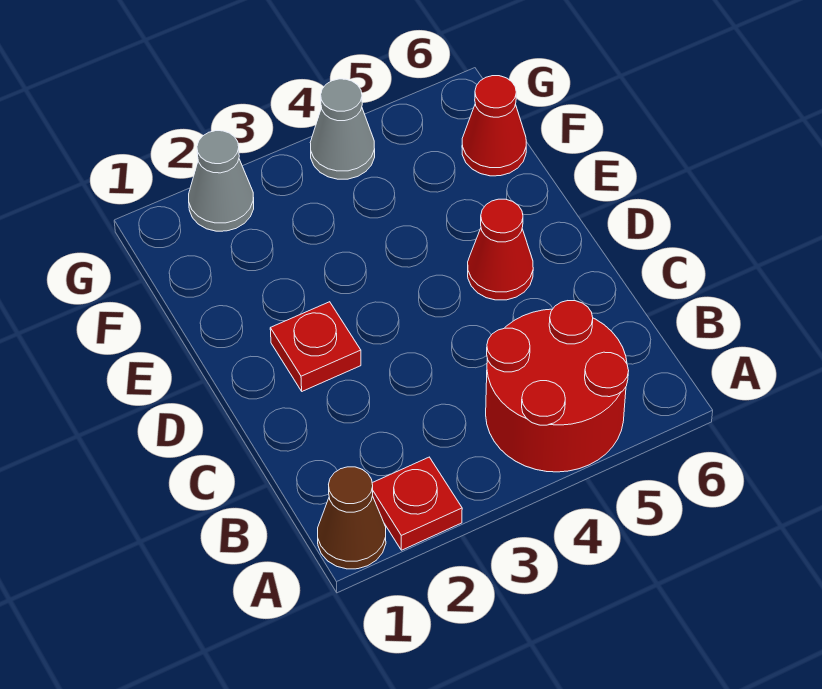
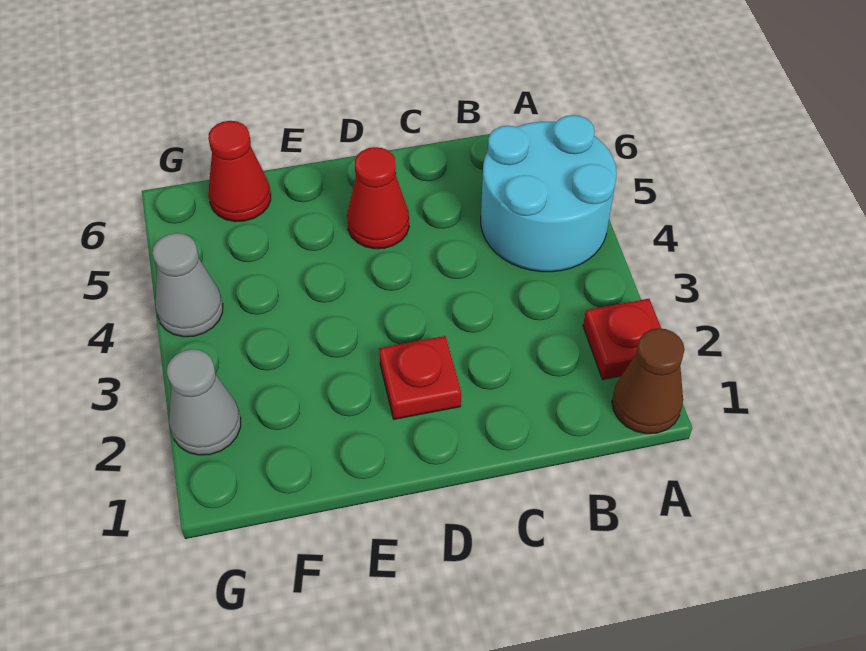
red 2x2 round brick [486,301,629,472] -> cyan 2x2 round brick [481,115,617,272]

